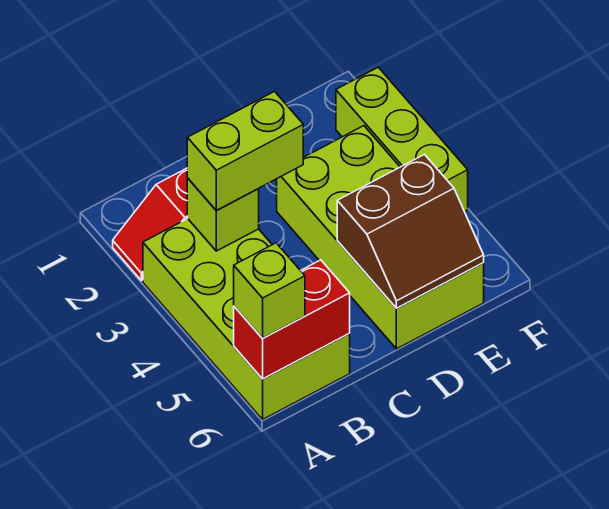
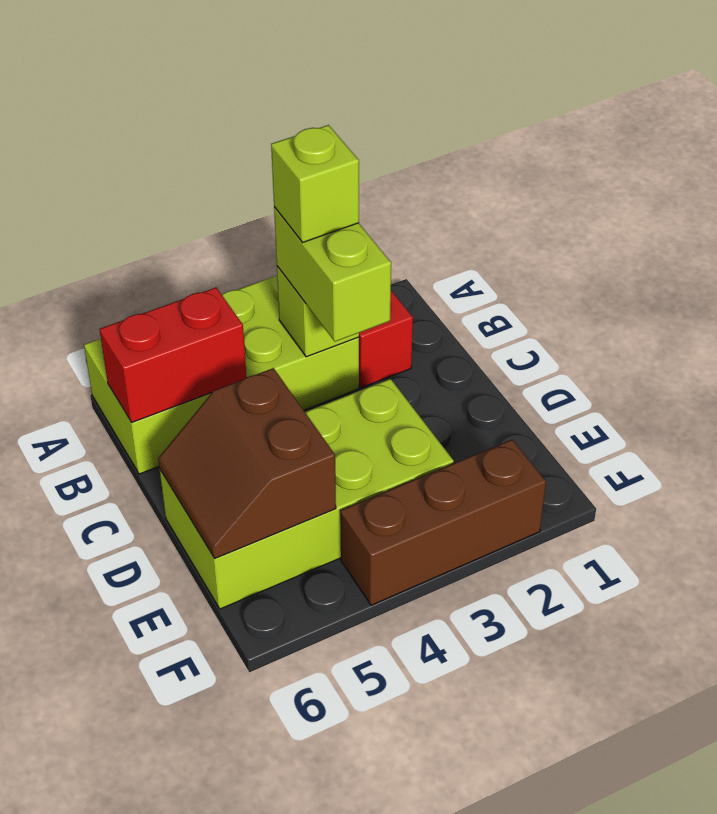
red 1x2 brick [234,260,350,379] -> red 1x2 brick turned to [100,288,247,422]
lime 1x1 brick [234,243,305,338] -> lime 1x1 brick moved to [271,125,359,243]
lime 1x3 brick [336,67,468,212] -> brown 1x3 brick [340,440,546,605]

